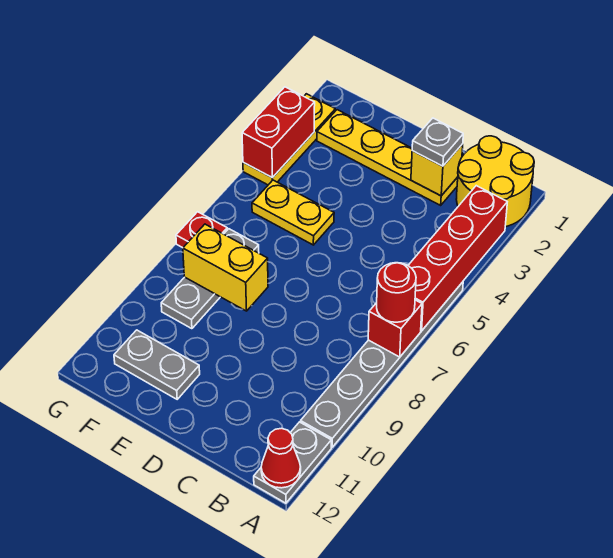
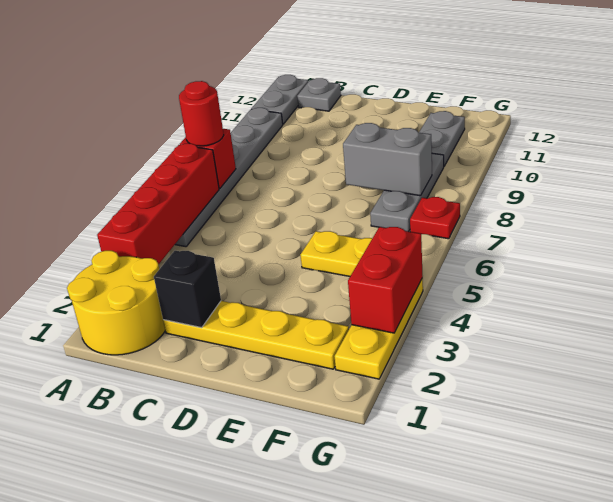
red 1x1 cone [261,428,301,488] -> none
yellow 1x1 brick [411,144,463,196] -> black 1x1 brick [154,251,221,328]
grey 1x1 plate [412,118,463,166] -> grey 1x1 plate moved to [297,78,341,111]
yellow 1x2 brick [183,224,268,311] -> grey 1x2 brick [343,123,432,196]
grey 1x2 plate [114,330,200,399] -> grey 1x2 plate turned to [419,111,465,166]

